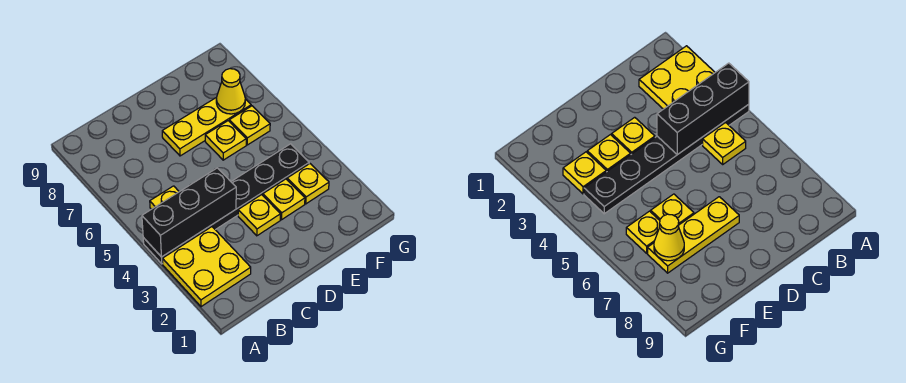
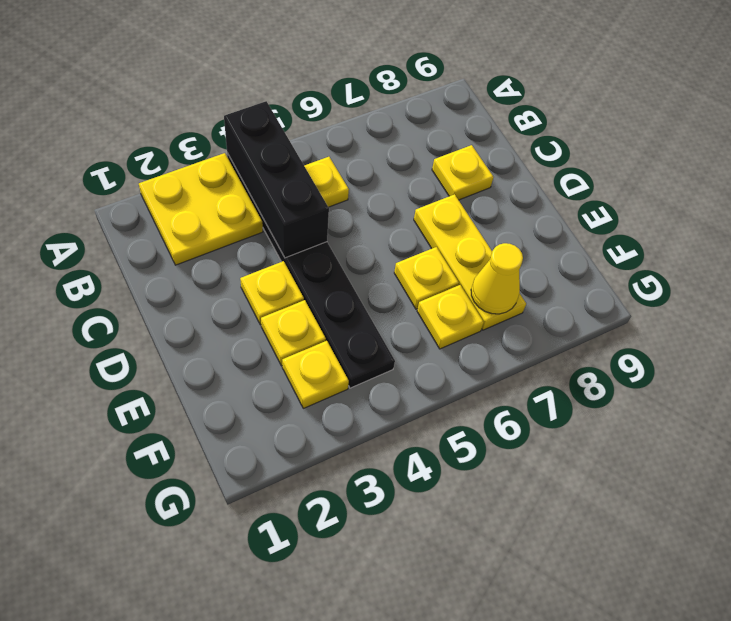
none -> yellow 1x1 plate [432,145,494,200]

